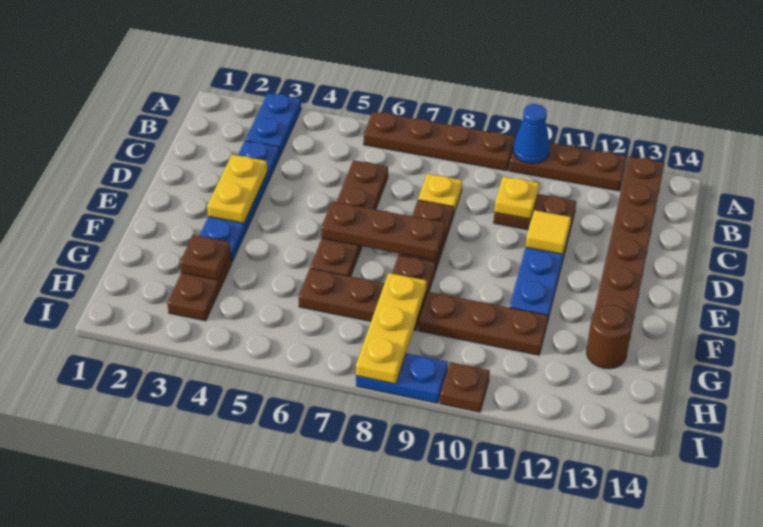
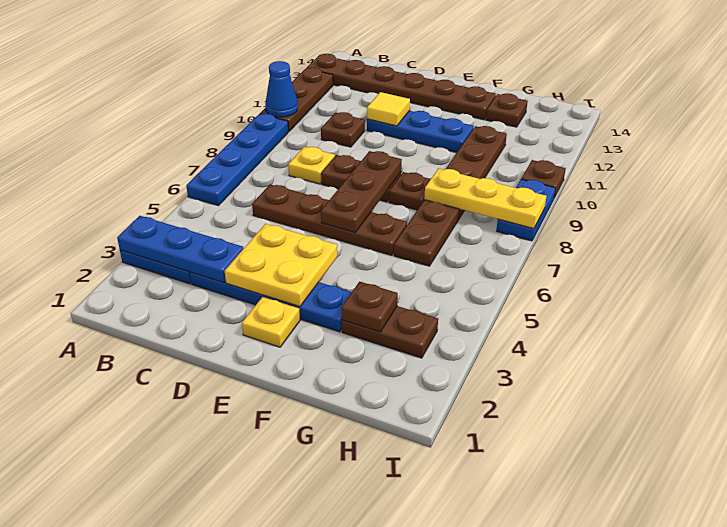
none -> blue 1x3 plate [117,216,243,282]
brown 1x4 plate [364,112,515,171] -> blue 1x4 plate [186,114,288,206]
brown 1x2 plate [494,194,576,234] -> brown 1x1 plate [321,112,365,147]
yellow 1x1 plate [494,176,539,219] -> yellow 1x1 plate moved to [242,297,300,347]
yellow 1x2 plate [207,155,267,223] -> yellow 2x2 plate [225,224,337,306]
brown 1x1 round brick [587,305,633,369] -> brown 1x1 plate [486,93,528,127]

